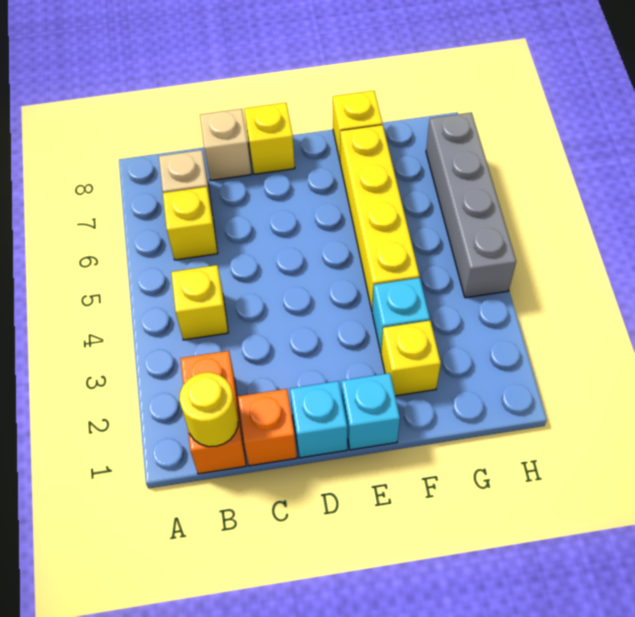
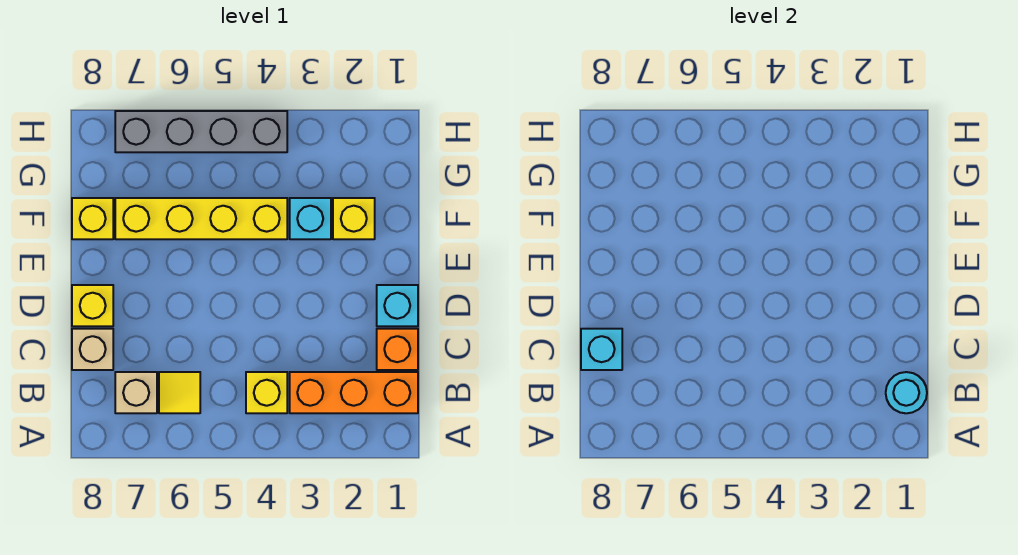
orange 1x2 brick [180,351,246,474] -> orange 1x3 brick [290,372,418,413]
yellow 1x1 round brick [179,372,238,447] -> cyan 1x1 round brick [886,372,927,413]
yellow 1x1 brick [163,187,218,260] -> yellow 1x1 tile [159,372,200,413]
cyan 1x1 brick [341,373,400,450] -> cyan 1x1 brick moved to [581,329,622,370]

